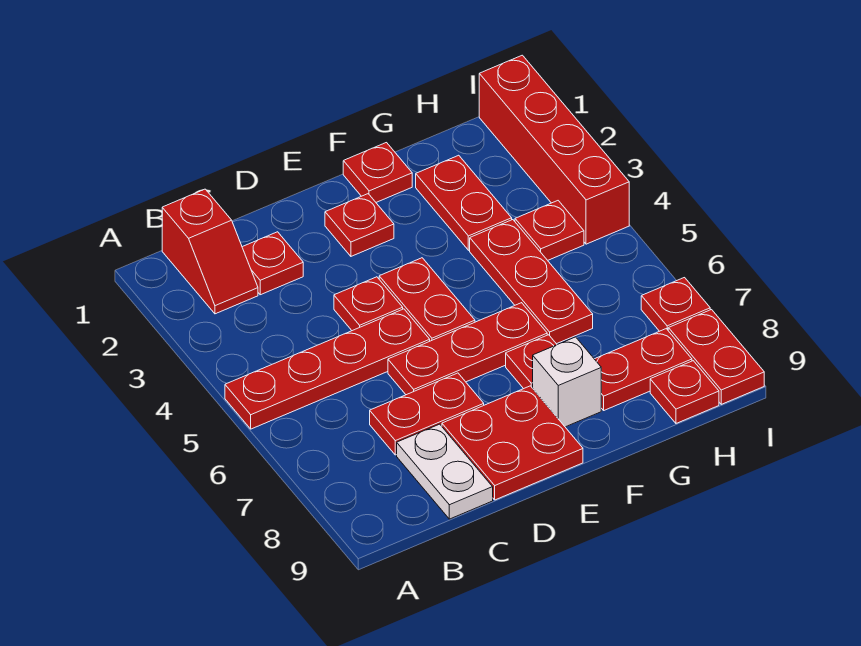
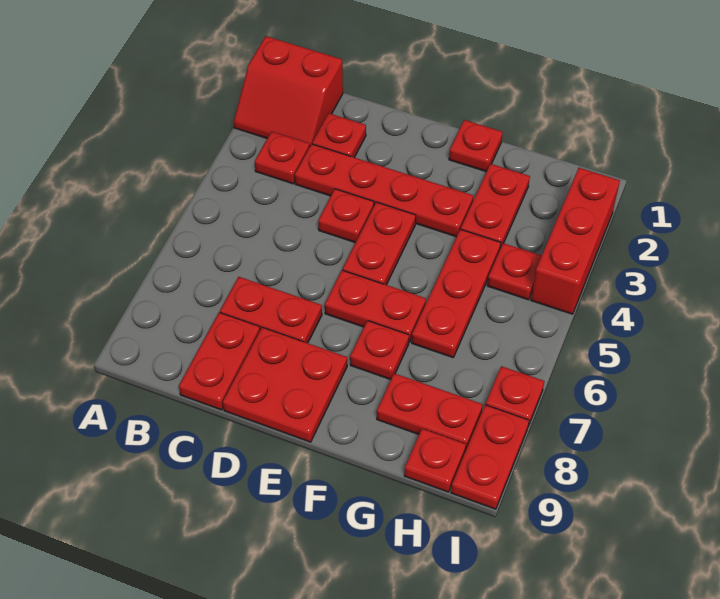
red 1x4 plate [225,309,430,429] -> red 1x4 plate moved to [295,144,473,237]
red 1x2 slope [162,189,258,314] -> red 2x2 slope [234,36,343,145]
white 1x2 plate [397,424,493,519] -> red 1x2 plate [179,313,260,410]
red 1x3 plate [388,303,547,395] -> red 1x2 plate [325,270,426,342]
red 1x1 plate [325,194,394,256] -> red 1x1 plate moved to [255,132,310,184]
white 1x1 brick [533,337,601,427] -> none
red 1x4 brick [479,55,629,244] -> red 1x3 brick [531,168,620,314]

